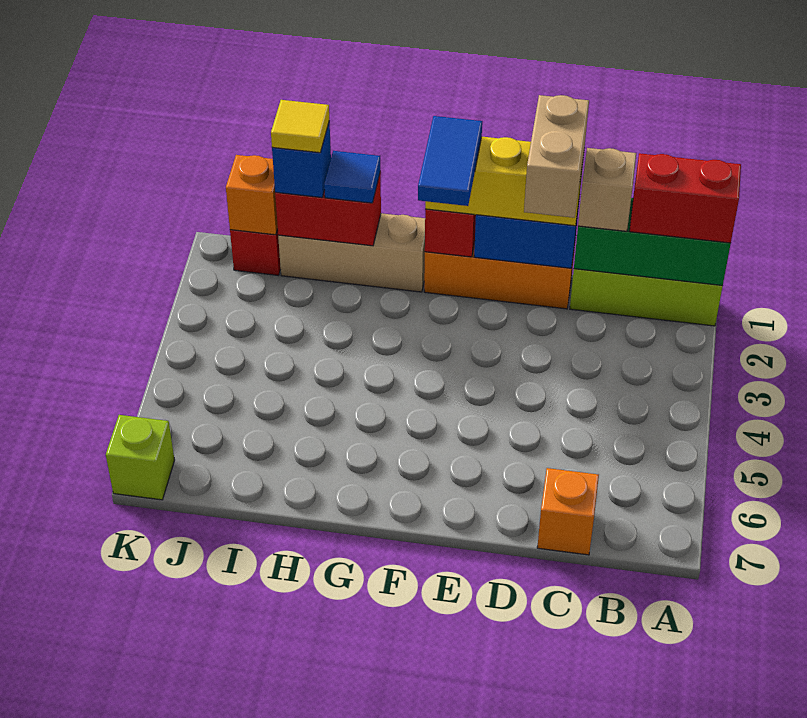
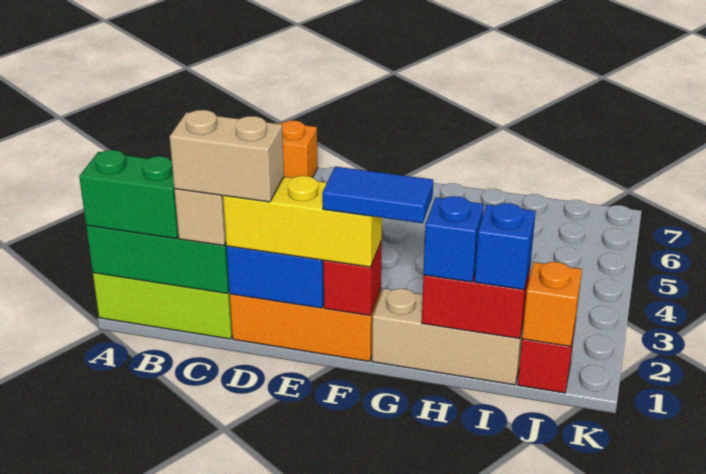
red 1x2 brick [630,153,741,243] -> green 1x2 brick [79,150,179,239]
tan 1x2 brick [524,95,589,218] -> tan 1x2 brick turned to [170,110,284,202]
blue 1x2 tile [418,116,482,206] -> blue 1x2 tile turned to [322,167,433,223]
blue 1x1 tile [324,151,380,203] -> blue 1x1 brick [424,196,484,282]
yellow 1x1 tile [271,100,329,153] -> none
lime 1x1 brick [106,415,174,500] -> none

